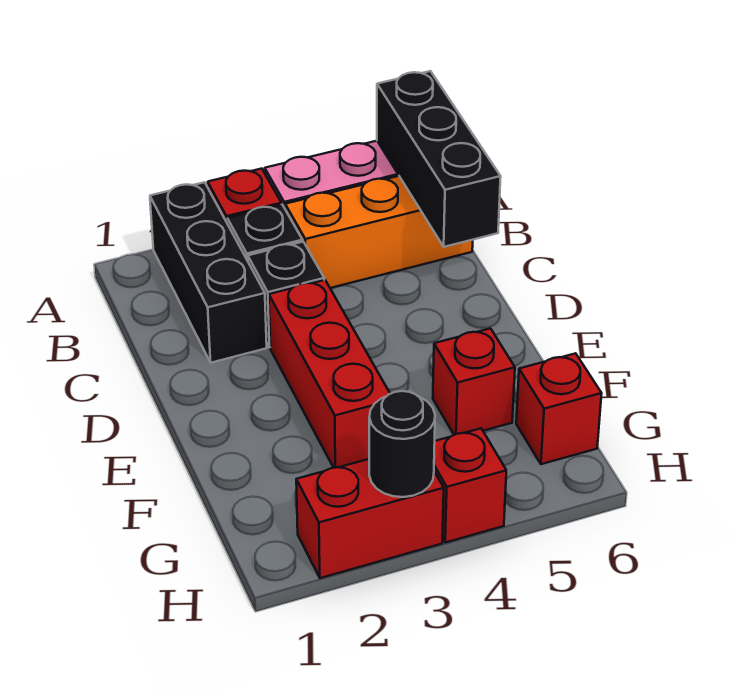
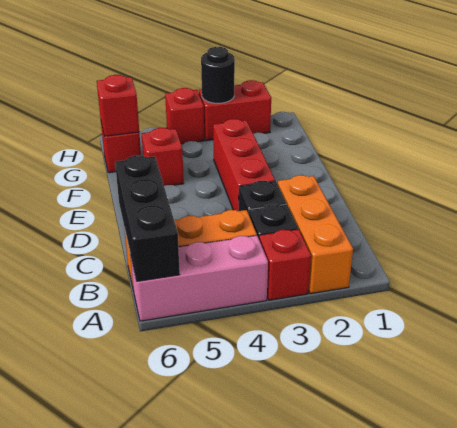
black 1x3 brick [150,182,267,363] -> orange 1x3 brick [277,175,353,294]
none -> red 1x1 brick [97,75,139,136]

